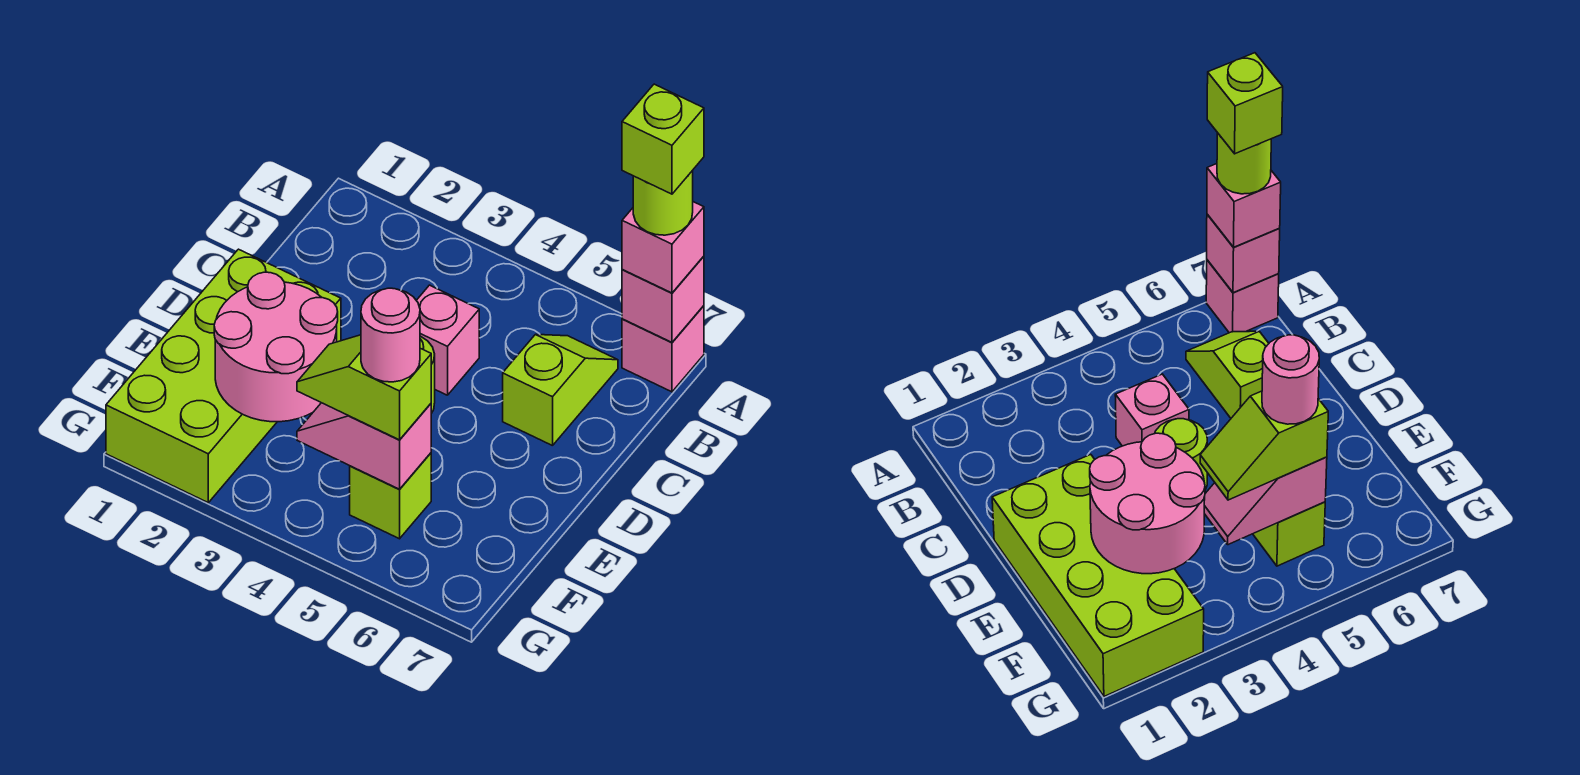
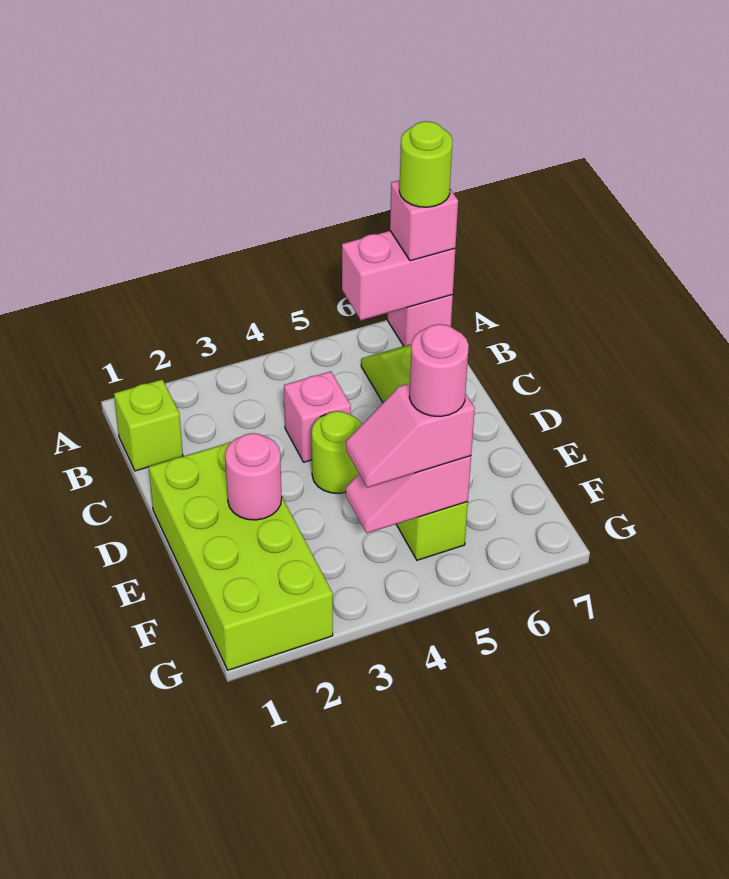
pink 1x1 brick [622,256,704,342] -> pink 1x2 brick [342,231,455,320]
lime 1x1 brick [622,84,704,194] -> lime 1x1 brick moved to [114,380,183,471]
pink 2x2 round brick [214,272,338,422] -> pink 1x1 round brick [225,433,282,520]
lime 1x2 slope [297,335,431,440] -> pink 1x2 slope [346,383,475,487]

